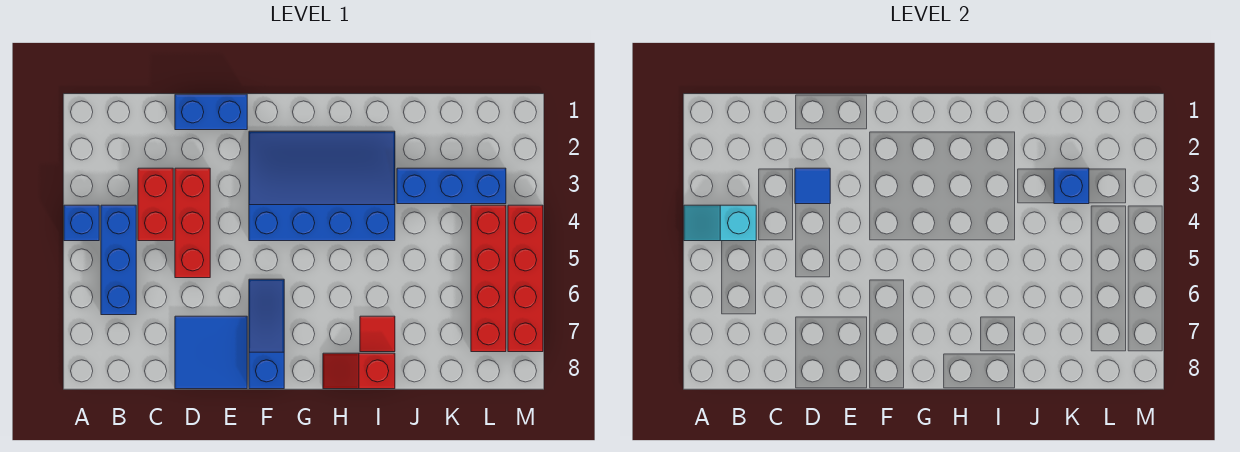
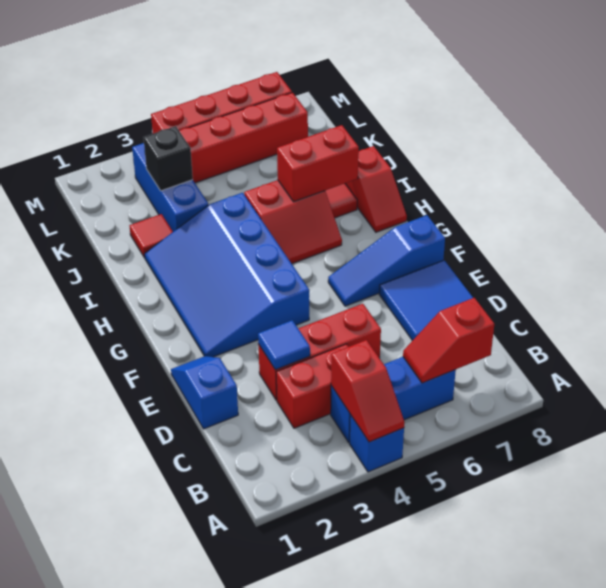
cyan 1x2 slope [684,205,756,241] -> red 1x2 slope [331,340,404,442]
none -> red 1x2 slope [403,298,494,383]
blue 1x2 brick [175,94,247,130] -> blue 1x2 slope [171,356,238,429]
none -> red 2x2 slope [244,180,342,264]
none -> red 1x2 brick [277,125,359,202]
none -> red 1x1 tile [130,214,173,258]
blue 1x1 brick [1054,168,1089,204] -> black 1x1 brick [143,126,193,191]

